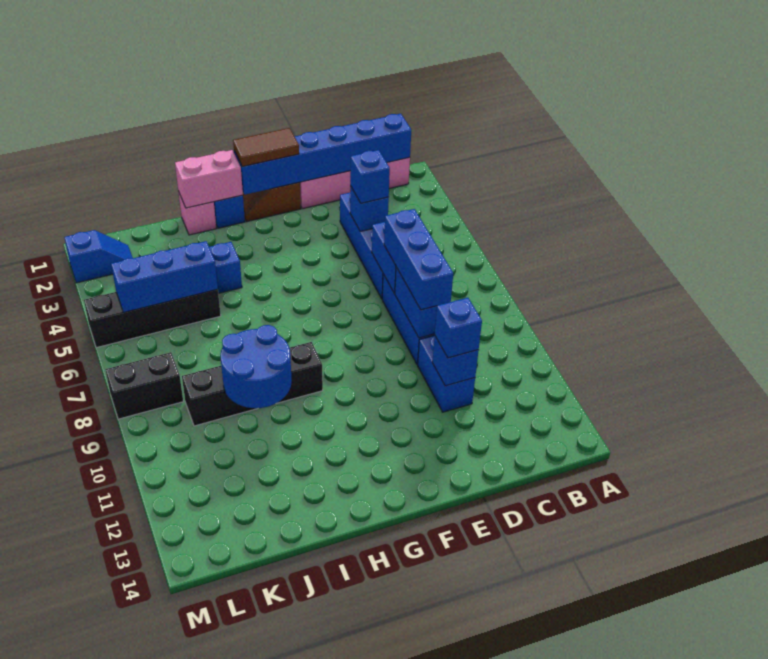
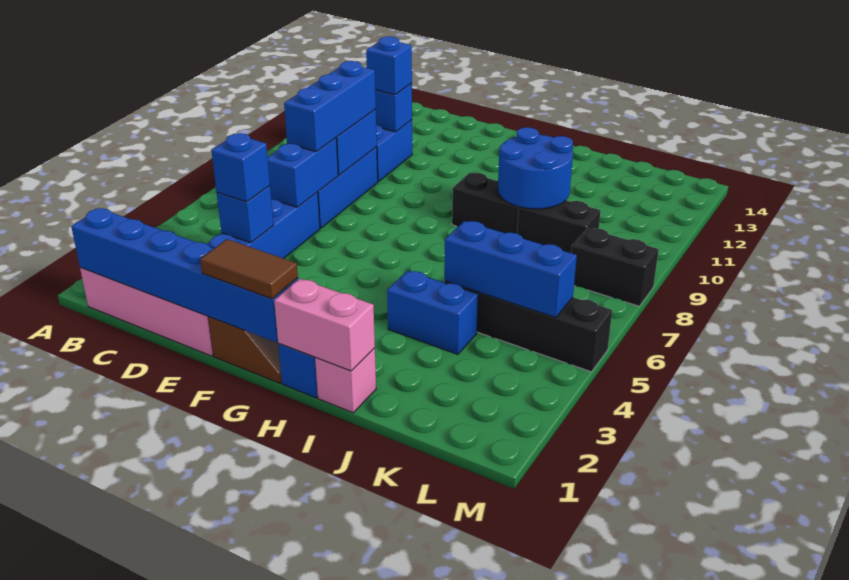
blue 1x2 slope [64,230,133,283] -> none

